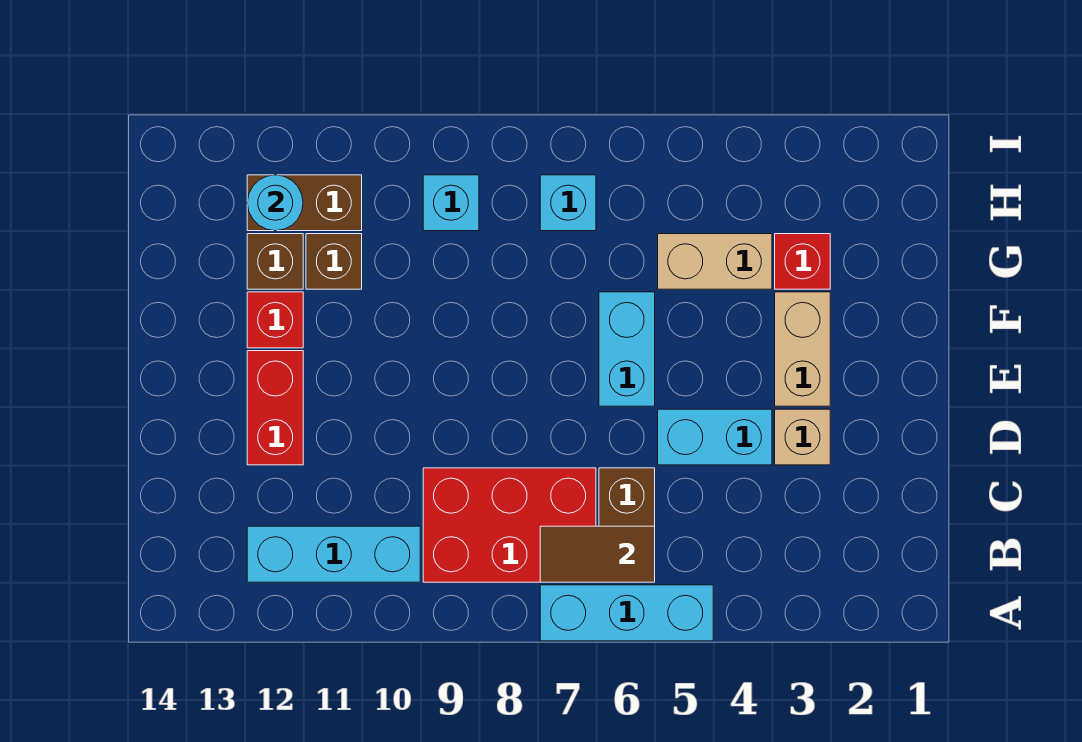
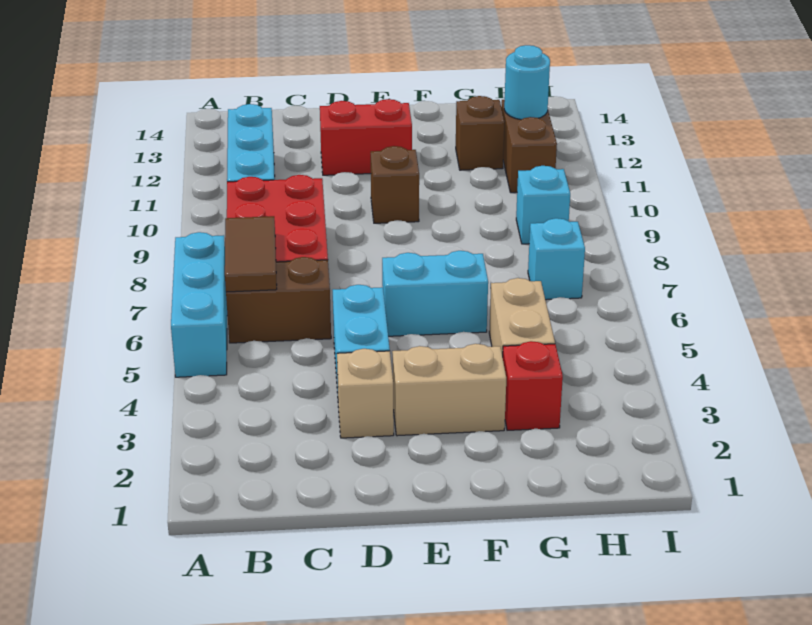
red 1x1 brick [247,292,303,348] -> none
brown 1x1 brick [306,234,362,289] -> brown 1x1 brick moved to [371,146,419,223]

